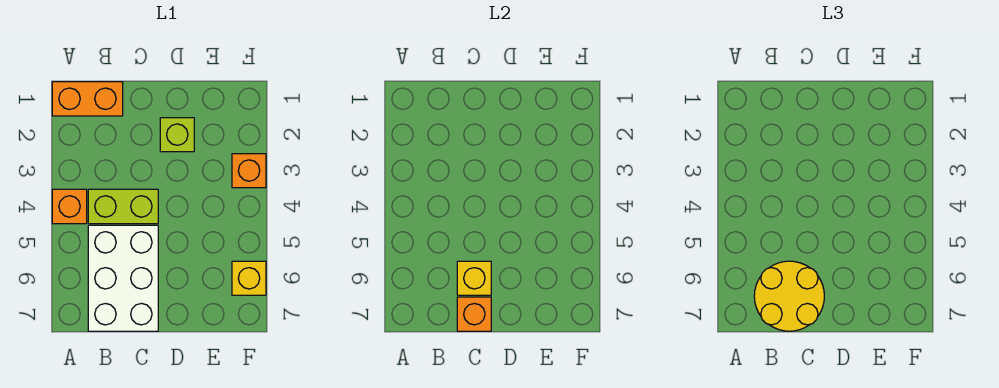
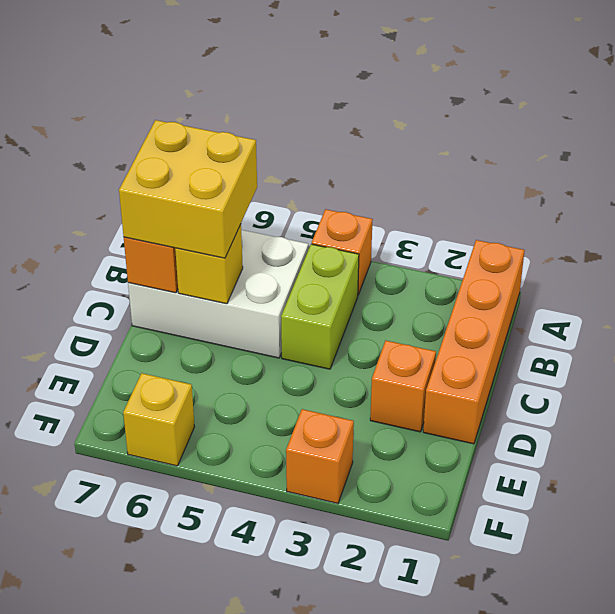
orange 1x2 brick [52,82,123,116] -> orange 1x4 brick [423,240,525,444]
yellow 2x2 round brick [754,261,824,331] -> yellow 2x2 brick [119,120,257,258]
lime 1x1 brick [160,118,194,152] -> orange 1x1 brick [370,341,436,432]

